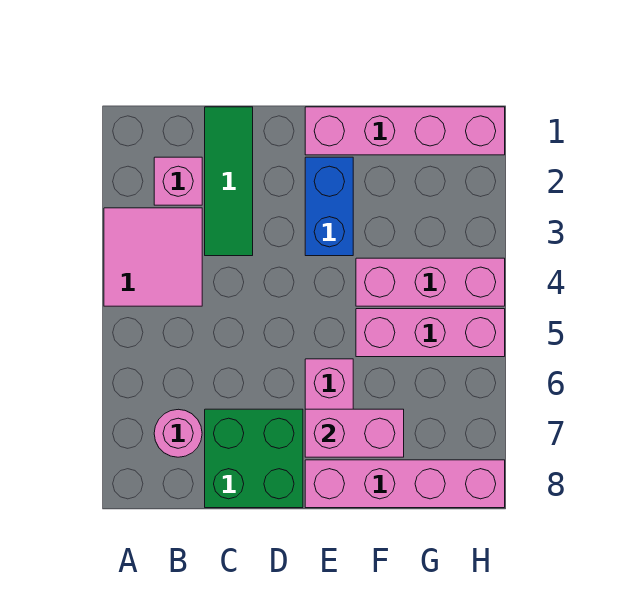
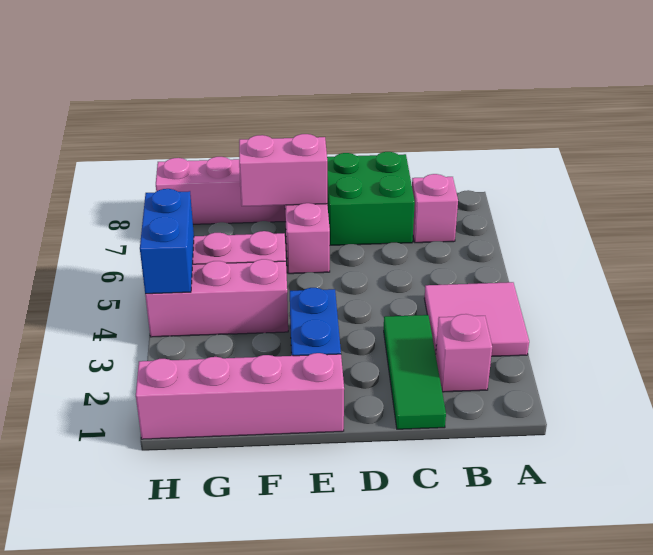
pink 1x1 round brick [154,409,202,457] -> pink 1x1 brick [412,174,458,243]
none -> blue 1x2 brick [140,189,194,294]

